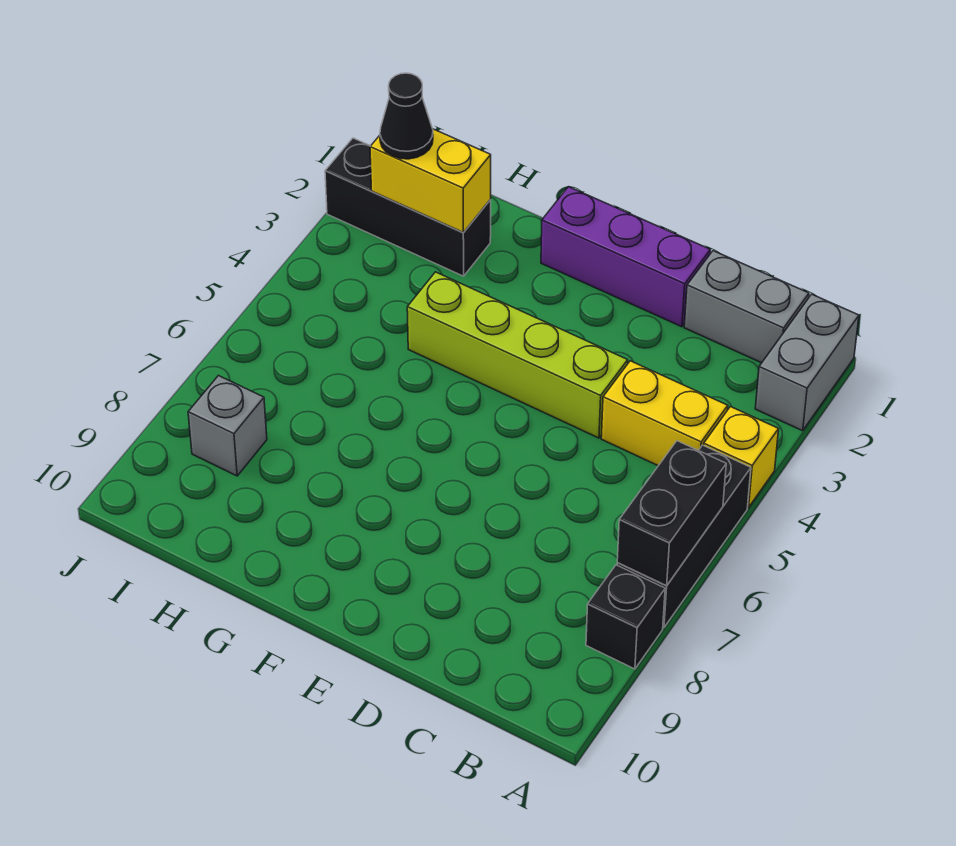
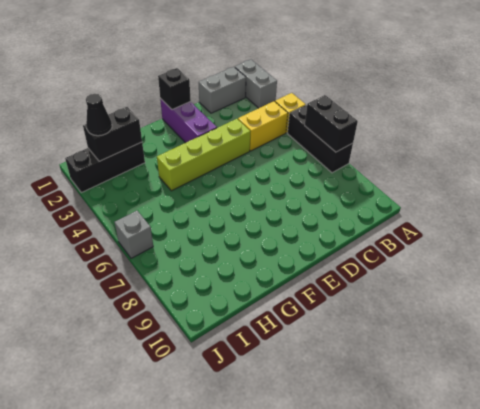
black 1x1 brick [586,565,665,669] -> black 1x1 brick moved to [158,68,191,109]
purple 1x3 brick [541,187,710,327] -> purple 1x3 brick turned to [160,98,217,143]
yellow 1x2 brick [370,129,491,233] -> black 1x2 brick [83,107,142,161]
grey 1x1 brick [188,376,267,476] -> grey 1x1 brick moved to [115,211,153,258]

